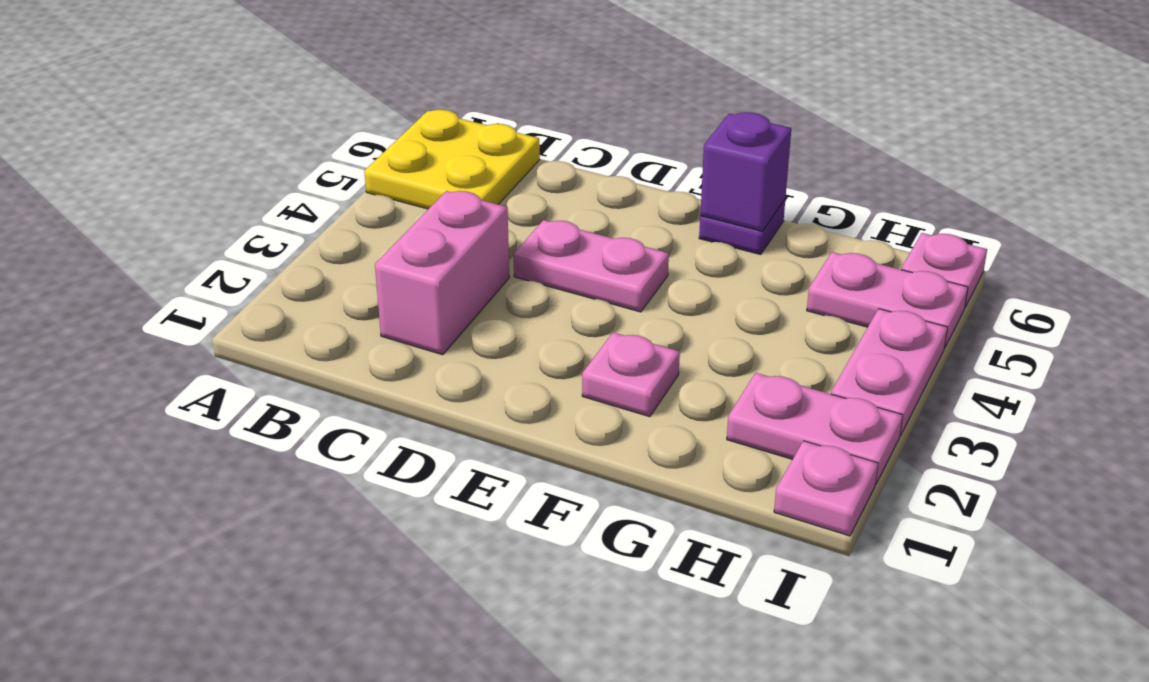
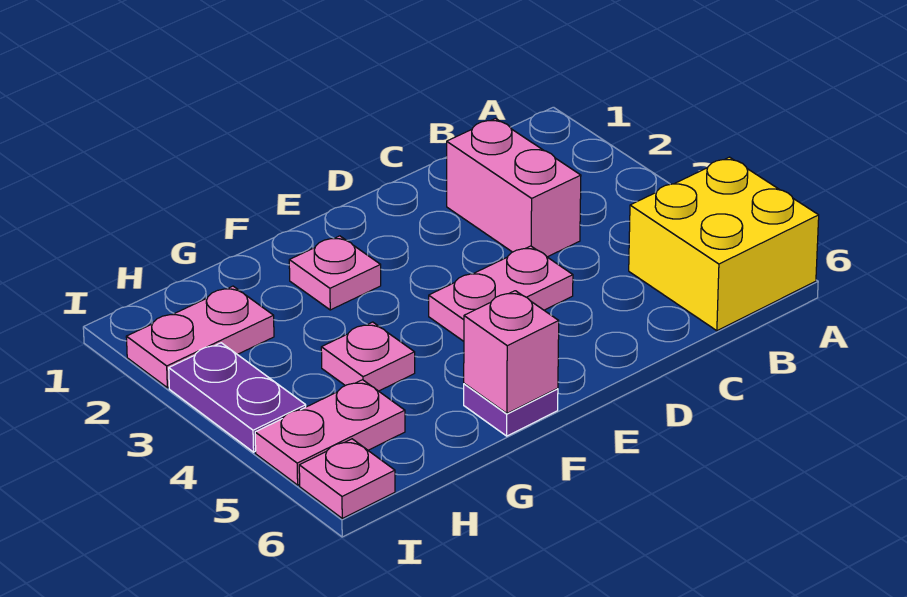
yellow 2x2 plate [364,110,540,209] -> yellow 2x2 brick [629,157,819,331]
purple 1x1 brick [700,112,791,231] -> pink 1x1 brick [464,291,559,413]
pink 1x1 plate [774,441,878,536] -> pink 1x1 plate moved to [321,322,415,391]
pink 1x2 plate [831,309,948,436] -> purple 1x2 plate [169,343,306,452]

